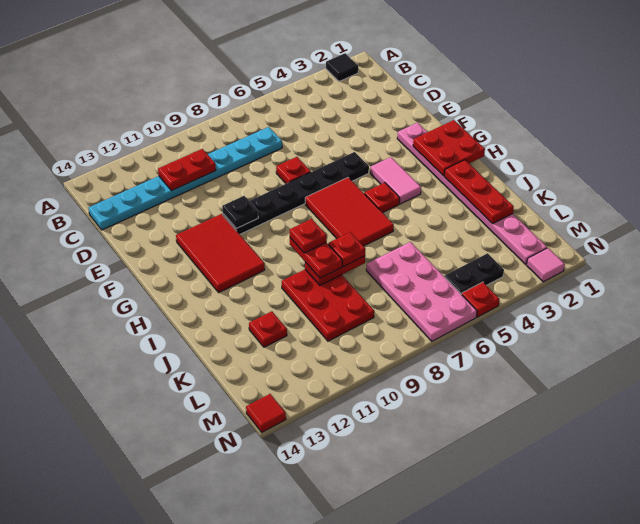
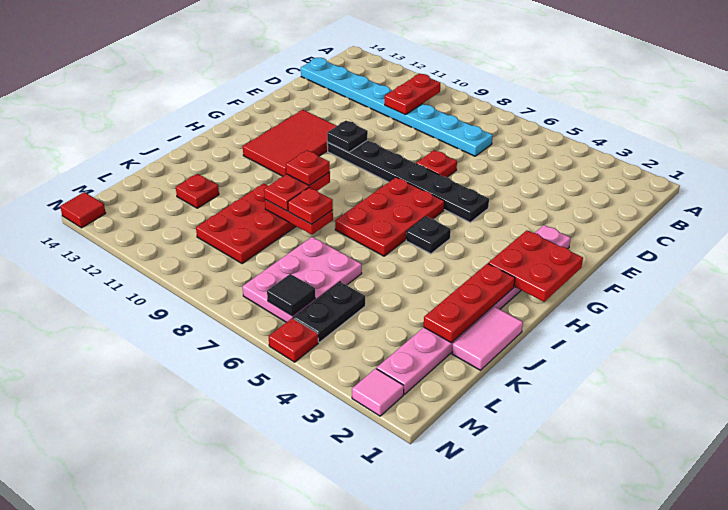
black 1x1 tile [326,53,358,81] -> black 1x1 tile moved to [267,274,315,316]
red 1x2 plate [158,149,216,191] -> red 1x2 plate turned to [385,74,440,115]
pink 1x2 tile [370,157,421,204] -> pink 1x2 tile moved to [452,307,523,370]
red 2x3 tile [305,177,394,246] -> red 2x3 plate [335,177,444,256]
red 1x1 plate [364,183,400,213] -> black 1x1 plate [406,217,451,254]
pink 2x4 plate [366,242,477,341] -> pink 2x3 plate [242,237,362,322]
black 1x2 plate [445,253,504,295] -> black 1x2 plate turned to [294,282,365,342]

